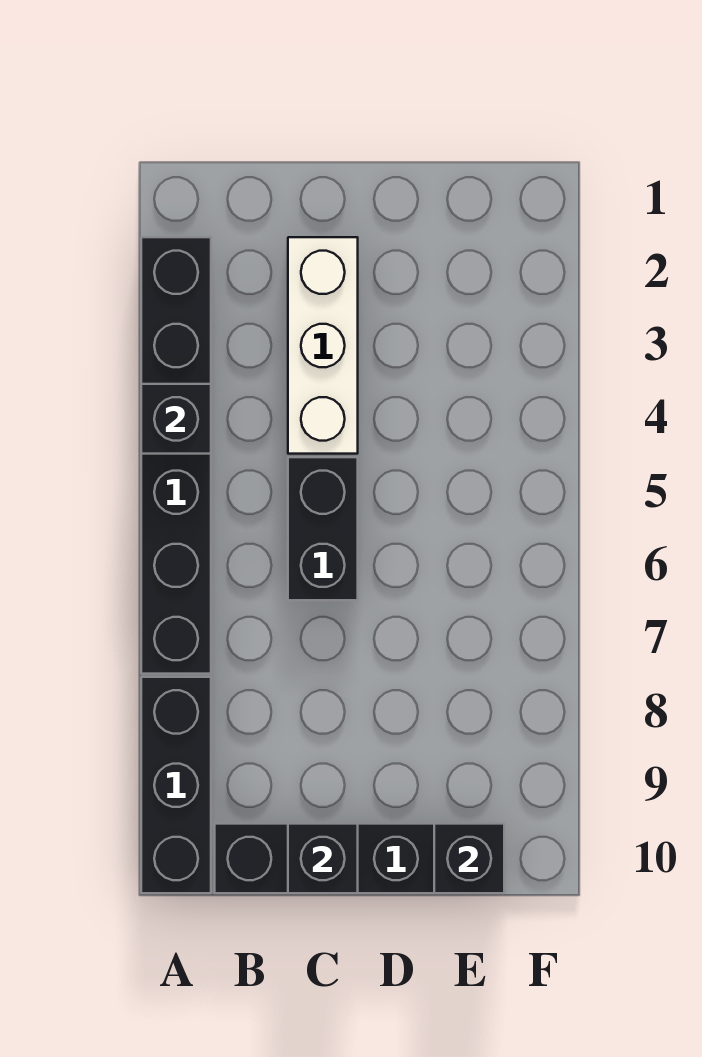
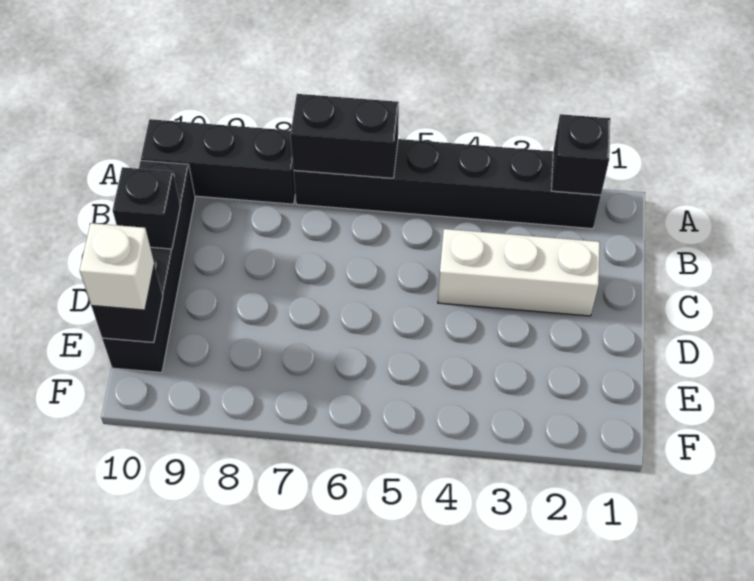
black 1x1 brick [141,384,211,454] -> black 1x1 brick moved to [551,114,610,195]
black 1x2 brick [288,457,358,600] -> black 1x2 brick moved to [290,94,399,178]
none -> white 1x1 brick [80,223,154,310]

